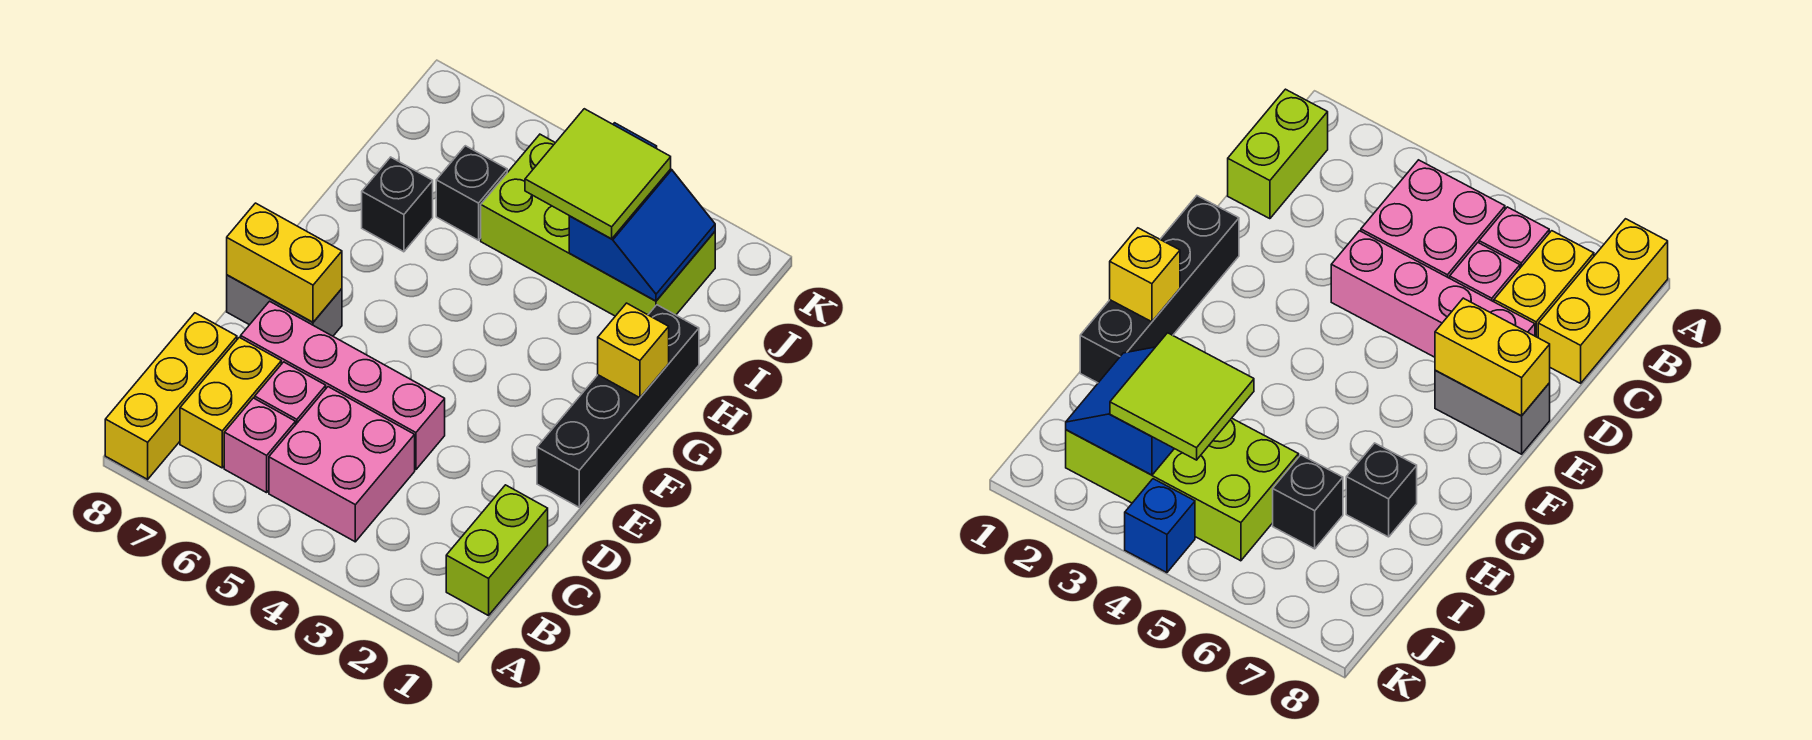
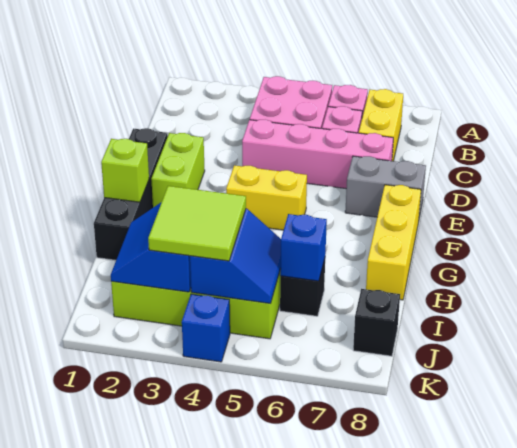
yellow 1x3 brick [105,313,237,479] -> yellow 1x3 brick moved to [366,185,421,300]
lime 1x2 brick [446,485,548,616] -> lime 1x2 brick moved to [151,133,205,207]
yellow 1x2 brick [227,203,342,322] -> yellow 1x2 brick moved to [226,165,307,230]
yellow 1x1 brick [598,303,669,398] -> lime 1x1 brick [101,139,149,202]
black 1x1 brick [362,157,433,252] -> black 1x1 brick moved to [353,289,400,356]
none -> blue 2x2 slope [190,209,281,304]
none -> blue 1x1 brick [280,214,327,281]

